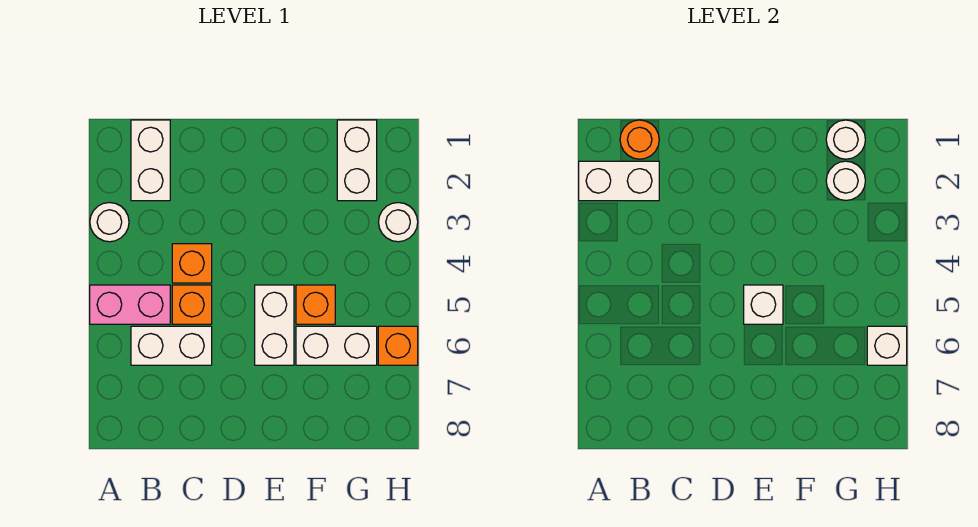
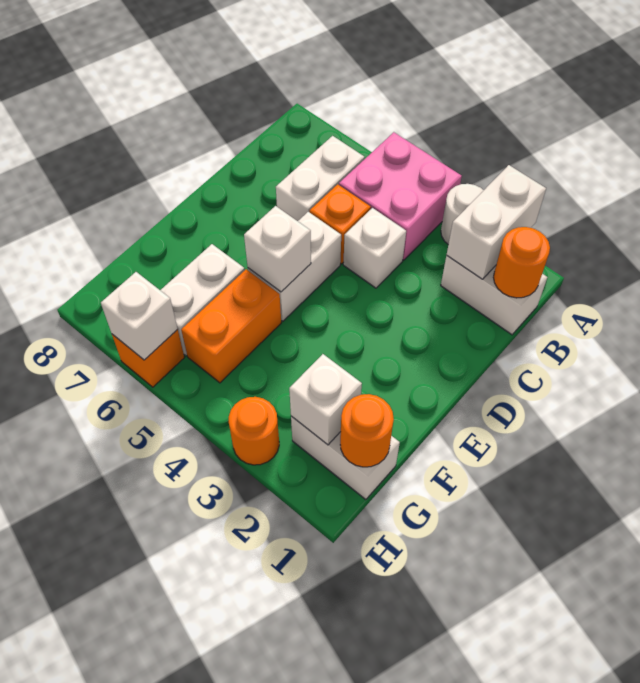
pink 1x2 brick [90,285,170,324] -> pink 2x2 brick [339,132,462,260]
orange 1x1 brick [172,244,212,283] -> white 1x1 brick [343,208,406,288]
white 1x2 brick [255,285,294,365] -> white 1x2 brick turned to [248,212,341,321]
orange 1x1 brick [296,285,335,324] -> orange 1x2 brick [181,269,281,383]
white 1x1 round brick [826,120,865,159] -> orange 1x1 round brick [340,394,394,467]
white 1x1 round brick [826,161,865,200] -> white 1x1 brick [289,354,362,445]
white 1x1 round brick [379,203,418,242] -> orange 1x1 round brick [229,397,279,465]

